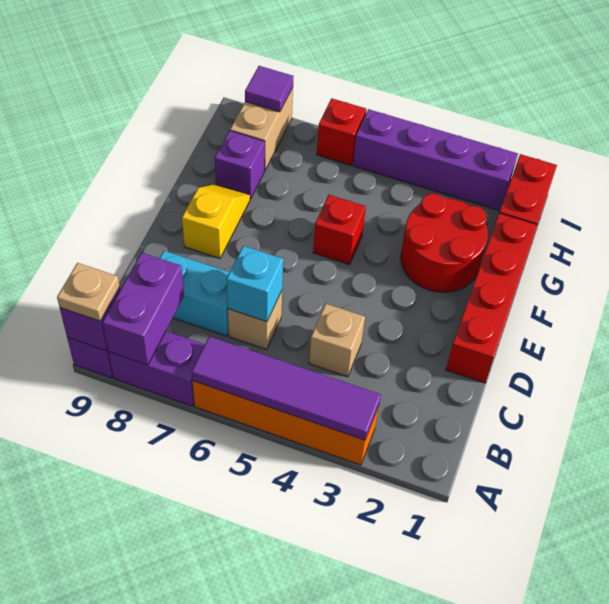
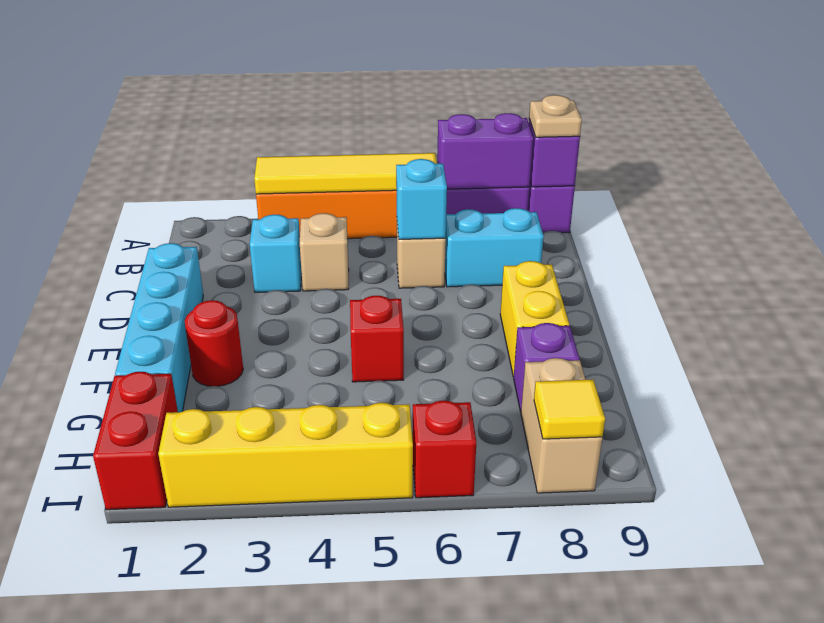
purple 1x4 tile [192,336,381,440] -> yellow 1x4 tile [254,153,437,194]
purple 1x2 brick [102,253,184,365] -> purple 1x2 brick turned to [437,113,533,189]
none -> cyan 1x1 brick [250,215,302,292]
red 1x4 brick [446,213,537,383] -> cyan 1x4 brick [115,243,203,412]
yellow 1x2 slope [182,184,250,258] -> yellow 1x2 brick [500,261,569,376]
red 2x2 round brick [401,194,488,292] -> red 1x1 round brick [185,300,243,386]
purple 1x4 brick [353,109,518,211] -> yellow 1x4 brick [158,403,413,507]
purple 1x1 tile [245,66,293,112] -> yellow 1x1 tile [534,380,605,439]

